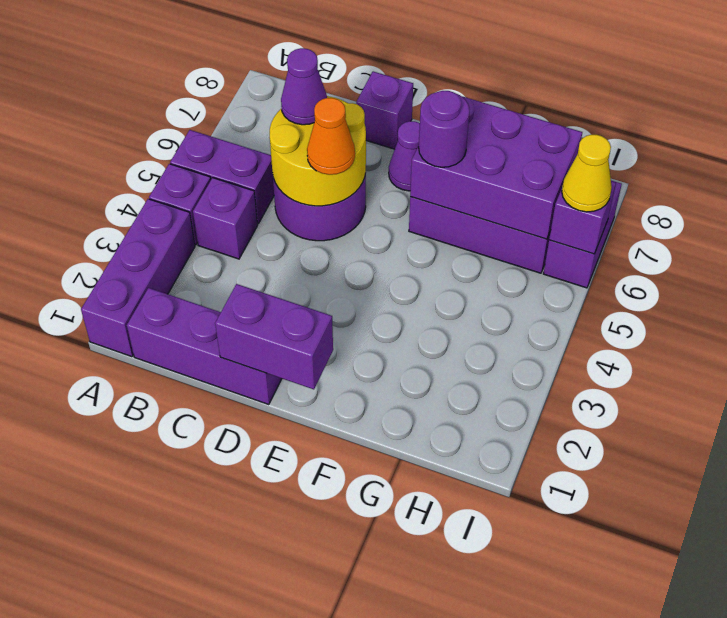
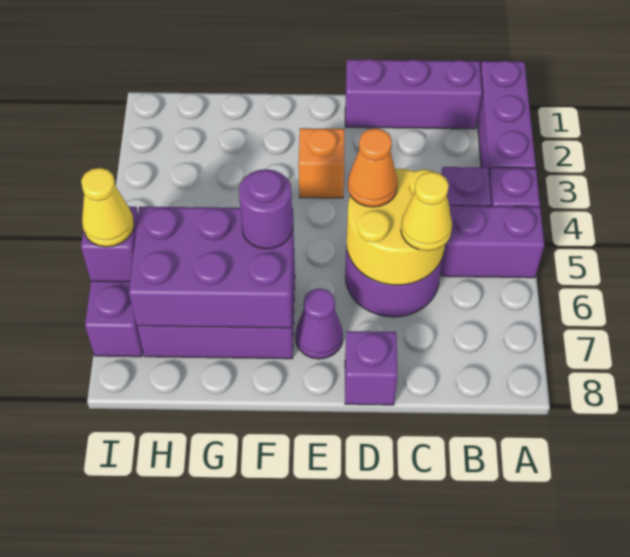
purple 1x1 cone [281,48,327,125] -> yellow 1x1 cone [401,172,452,251]
purple 1x2 brick [215,284,333,389] -> none
none -> orange 1x1 brick [299,128,344,198]

